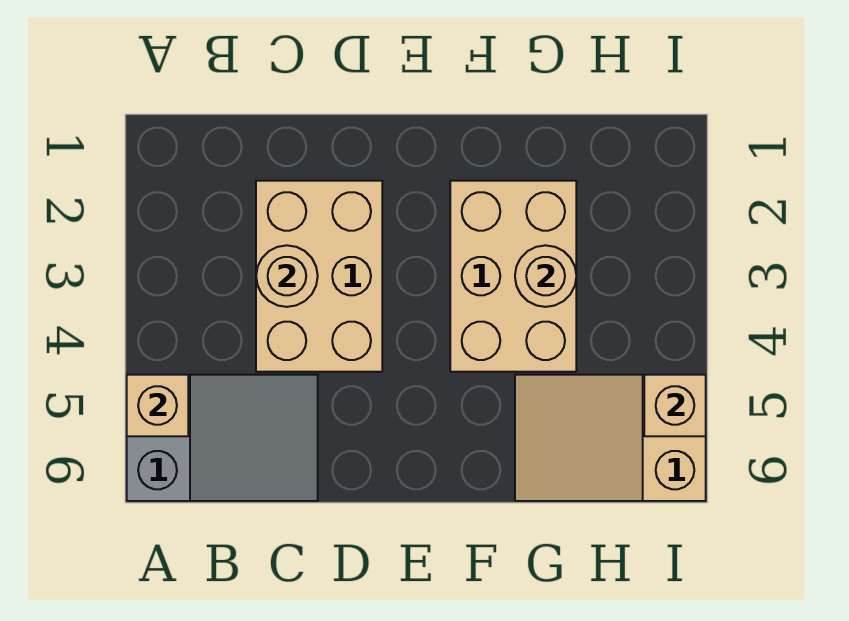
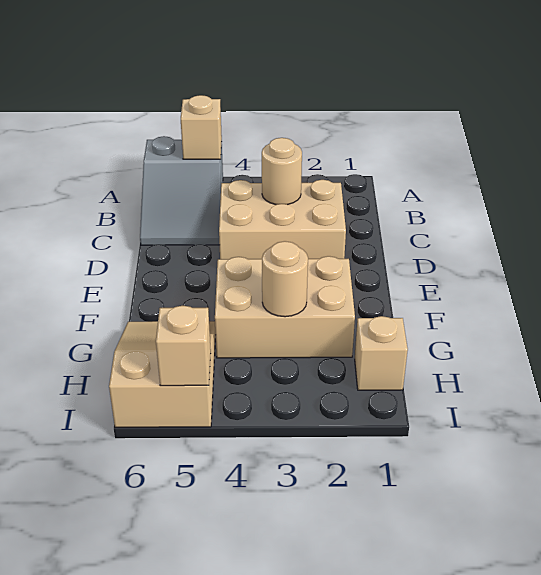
none -> tan 1x1 brick [355,316,408,390]

